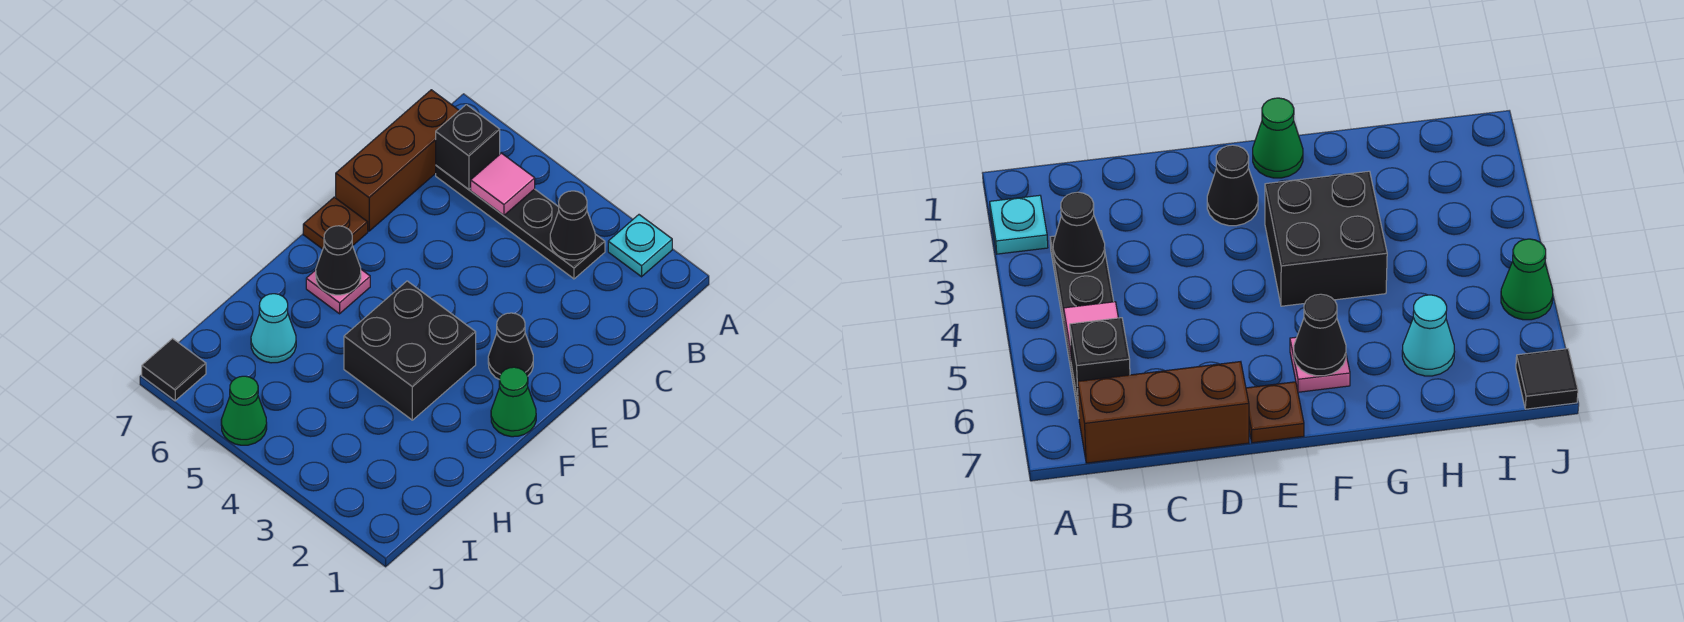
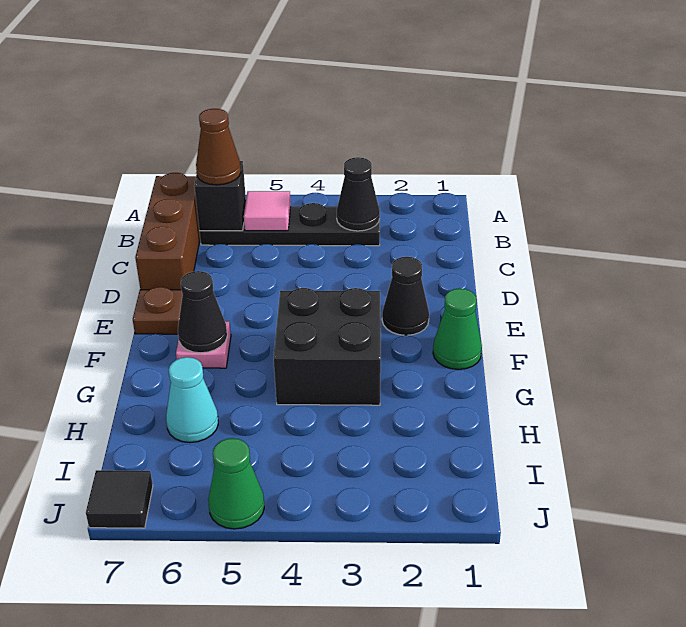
cyan 1x1 plate [608,215,672,277] -> none
none -> brown 1x1 cone [196,109,241,185]

